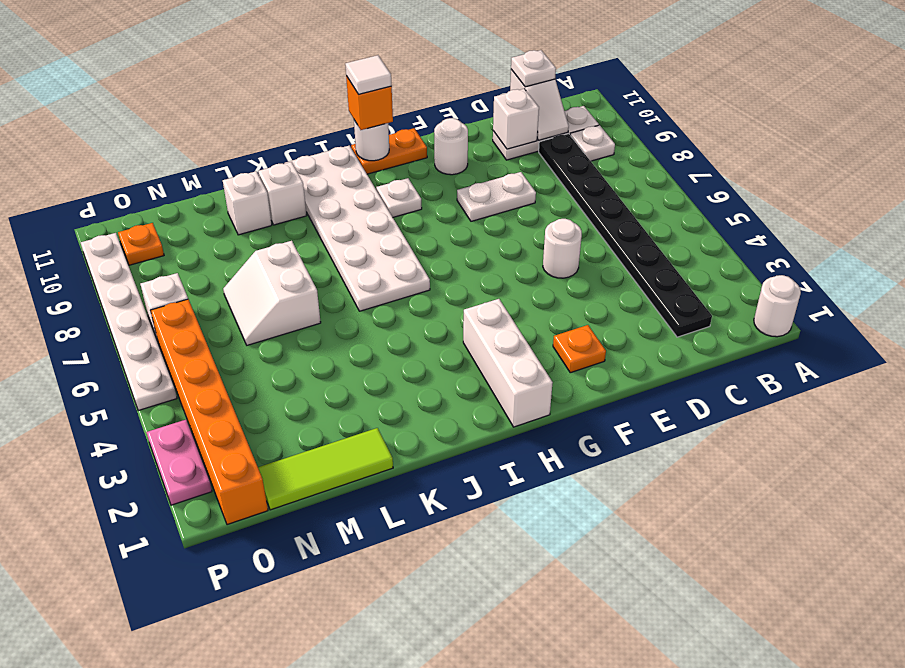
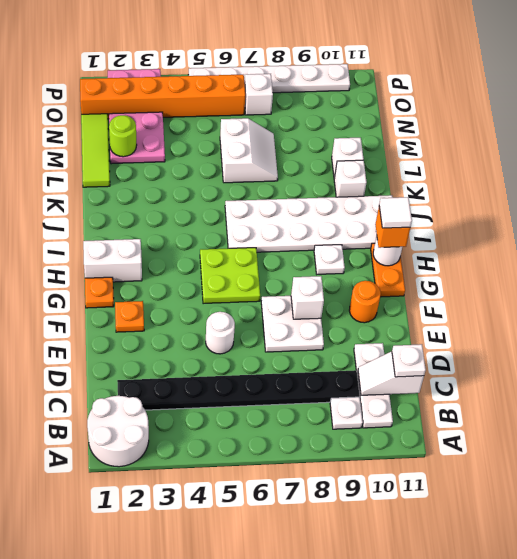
white 1x1 round brick [754,275,801,337] -> white 2x2 round brick [87,396,149,467]
white 1x1 brick [493,89,539,149] -> white 1x1 brick moved to [291,276,324,319]
white 1x2 plate [457,172,536,221] -> white 2x2 plate [261,296,324,352]
white 1x1 round brick [434,118,468,175] -> orange 1x1 round brick [349,281,381,323]
none -> lime 2x2 plate [200,248,260,304]
white 1x3 brick [463,299,553,427] -> white 1x2 brick [83,239,142,282]
white 2x2 slope [223,241,321,345] -> white 2x2 slope turned to [220,118,278,183]
none -> pink 2x2 plate [109,112,165,164]
none -> lime 1x1 round brick [109,115,137,157]
orange 1x1 plate [118,223,164,265] -> orange 1x1 plate moved to [85,277,114,308]

